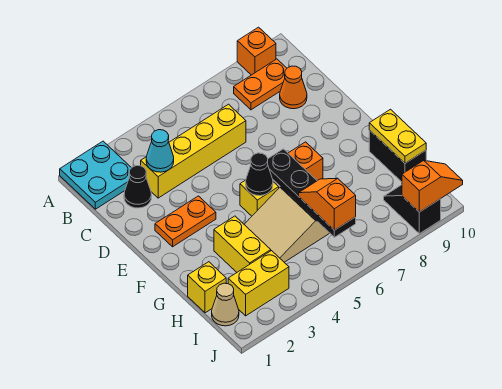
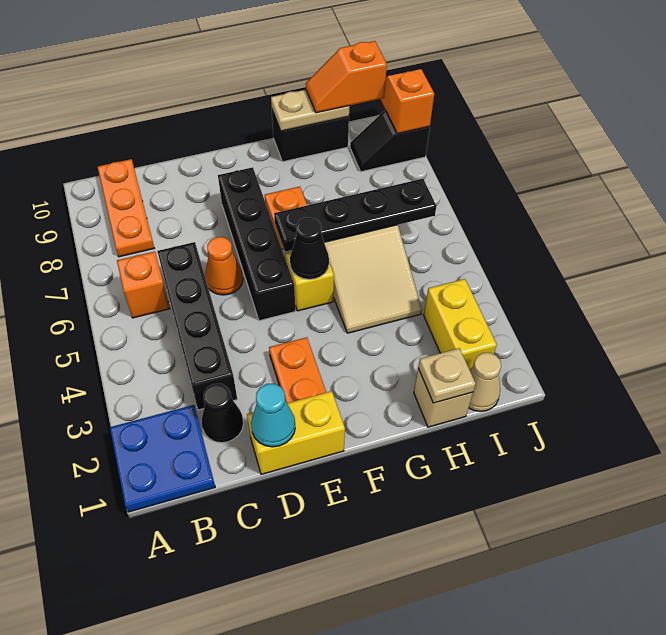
cyan 2x2 plate [60,141,131,209] -> blue 2x2 plate [110,405,215,512]
orange 1x1 brick [237,27,276,75] -> orange 1x1 brick moved to [117,251,170,318]
orange 1x2 plate [234,59,287,110] -> orange 1x3 plate [98,159,154,257]
yellow 1x4 brick [141,104,246,198] -> black 1x4 brick [157,242,237,410]
cyan 1x1 cone [146,130,174,172] -> cyan 1x1 cone moved to [251,384,295,447]
orange 1x1 cone [280,66,307,109] -> orange 1x1 cone moved to [205,237,243,295]
none -> black 1x4 brick [218,167,295,321]
yellow 1x2 brick [214,216,271,272] -> yellow 1x2 brick moved to [247,391,345,474]
yellow 1x2 plate [369,109,426,163] -> tan 1x2 plate [271,90,349,131]
yellow 1x1 brick [188,262,226,313] -> tan 1x1 brick [414,368,473,427]
none -> tan 1x1 plate [418,348,476,403]
orange 1x2 slope [299,178,356,230] -> orange 1x2 slope moved to [306,41,387,113]

